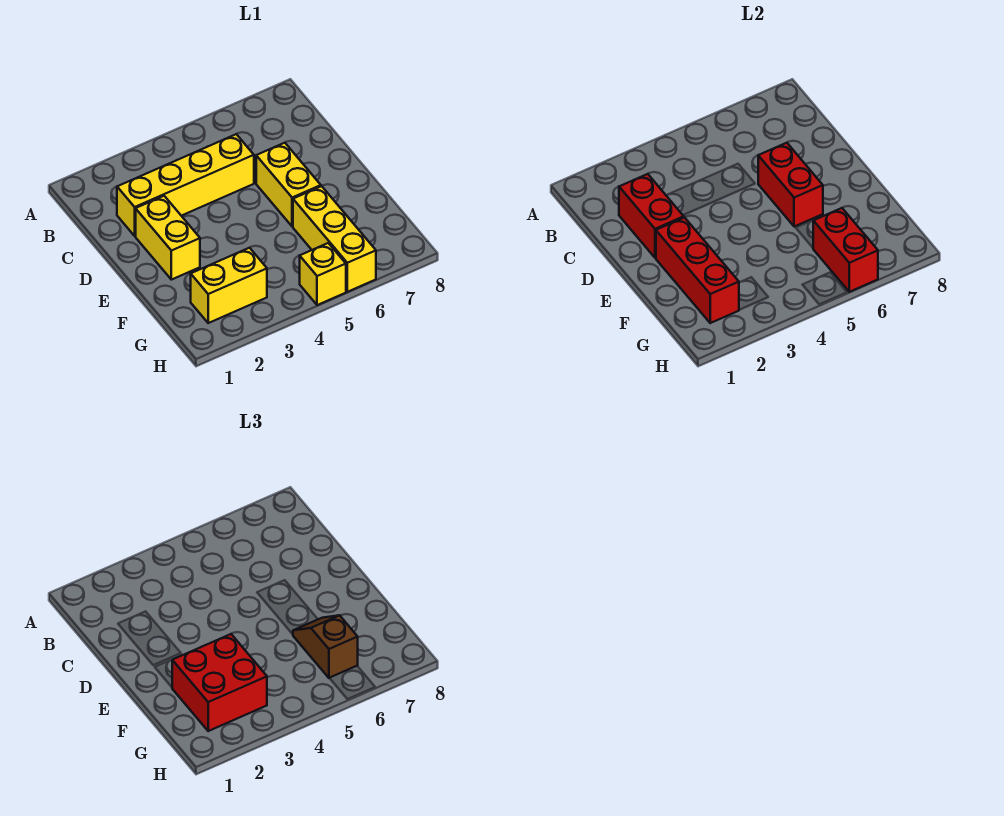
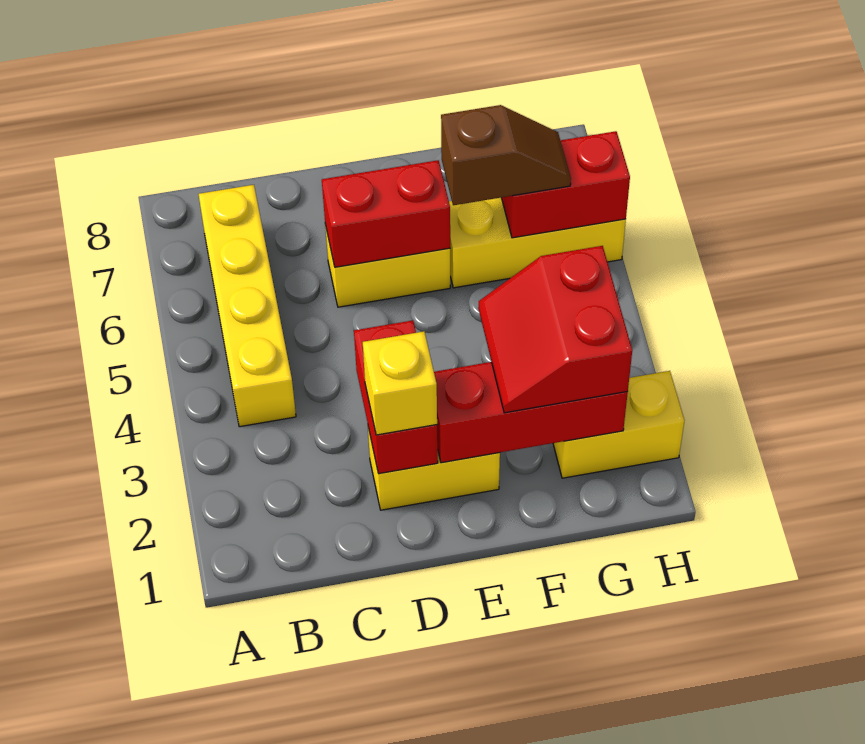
yellow 1x4 brick [117,134,254,236] -> yellow 1x4 brick moved to [199,185,296,427]
red 1x2 brick [619,174,684,258] -> red 1x2 brick turned to [354,320,438,474]
red 2x2 brick [172,634,267,731] -> red 2x2 slope [478,246,632,413]
brown 1x2 slope [293,615,358,678] -> brown 1x2 slope turned to [441,105,571,205]
yellow 1x2 brick [191,248,267,323] -> yellow 1x2 brick turned to [553,371,684,478]
yellow 1x1 brick [300,243,346,305] -> yellow 1x1 brick moved to [363,331,437,435]

